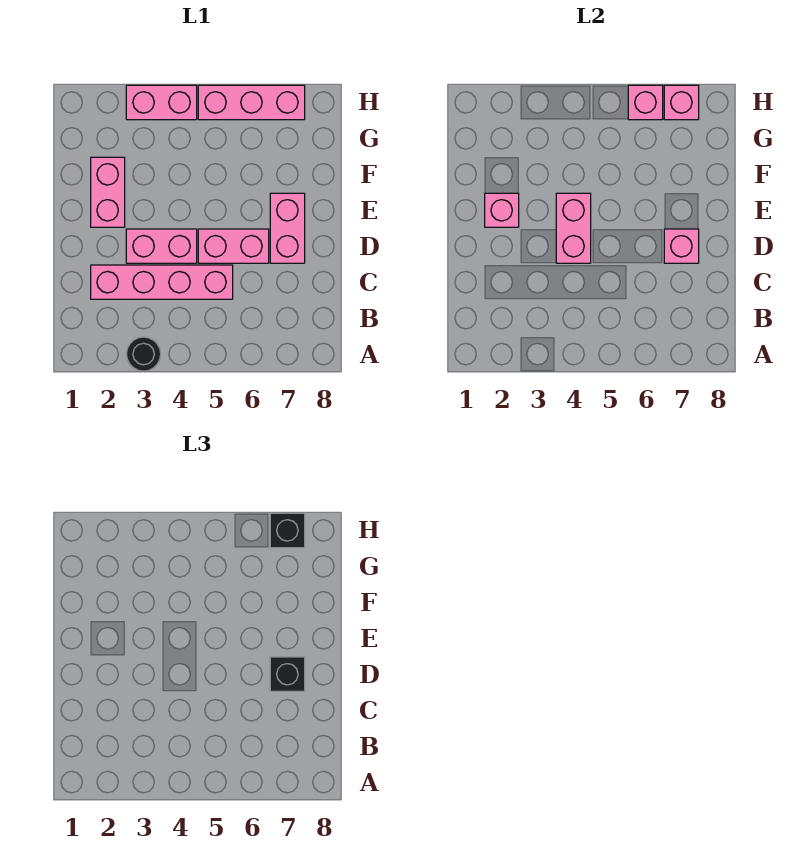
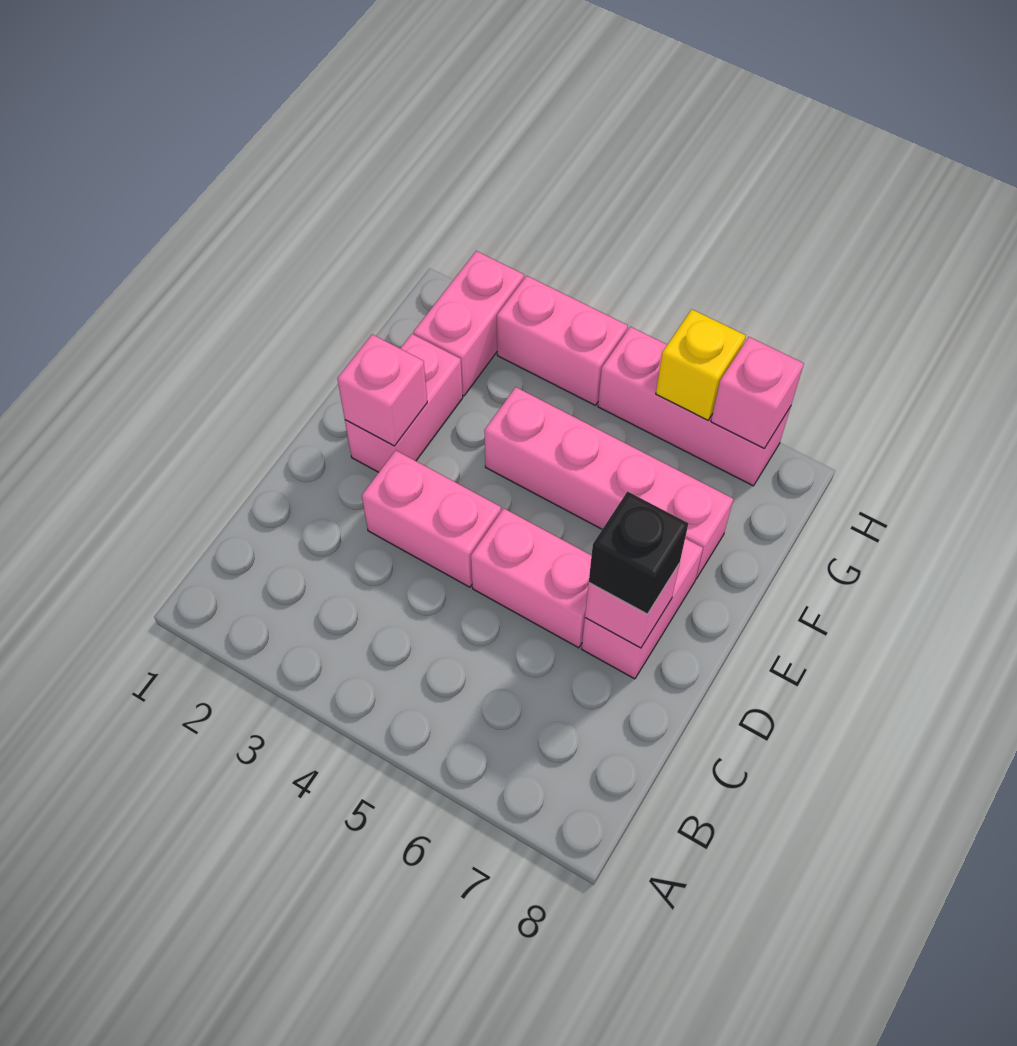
black 1x1 round brick [127,337,161,371] -> none
pink 1x4 brick [91,265,233,299] -> pink 1x4 brick moved to [484,387,733,579]
pink 1x2 brick [556,193,591,263] -> pink 1x2 brick moved to [413,251,524,396]
pink 1x1 brick [628,85,663,120] -> yellow 1x1 brick [656,309,746,420]
black 1x1 brick [270,513,305,548] -> none

